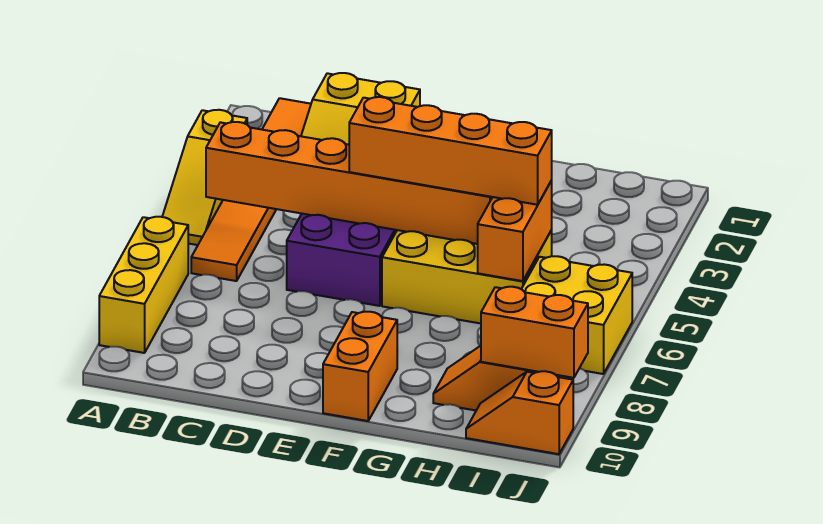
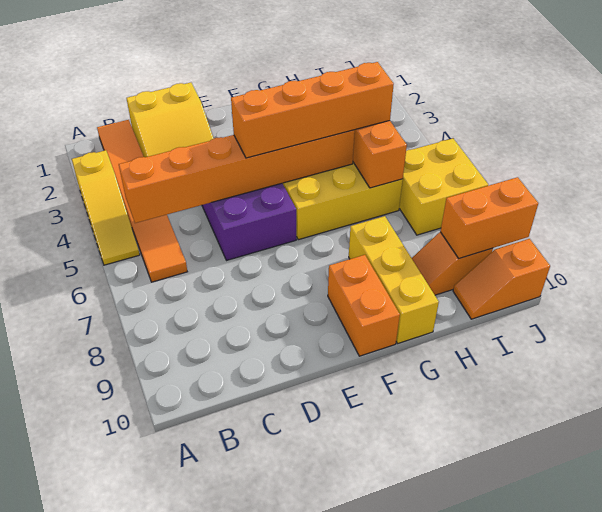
yellow 1x3 brick [99,217,188,353] -> yellow 1x3 brick moved to [349,216,439,343]

